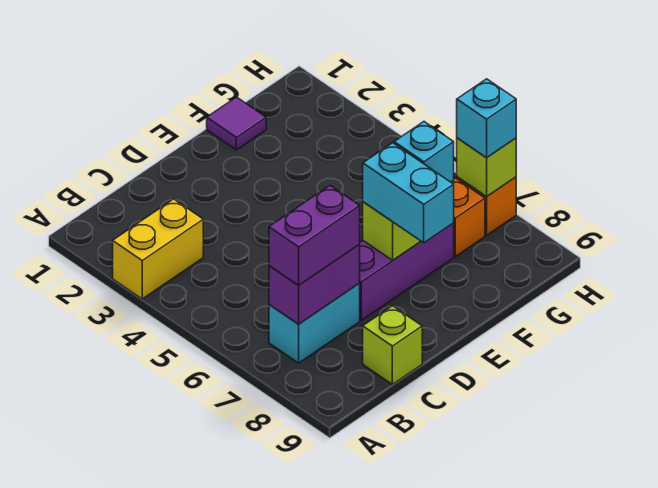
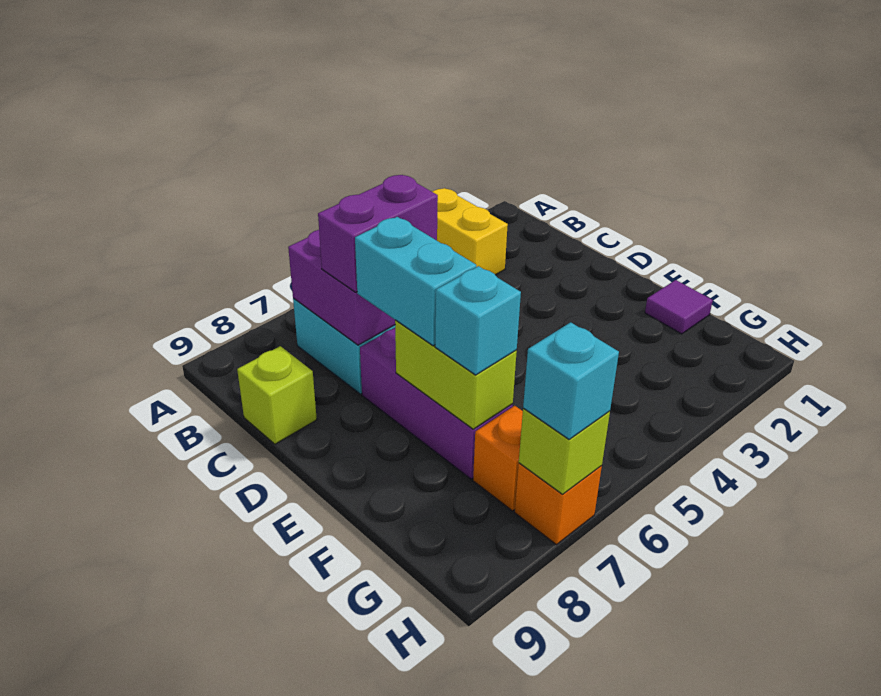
purple 1x2 brick [269,186,360,285] -> purple 1x2 brick turned to [318,175,438,292]
cyan 1x2 brick [363,143,454,243] -> cyan 1x2 brick turned to [355,217,476,346]

